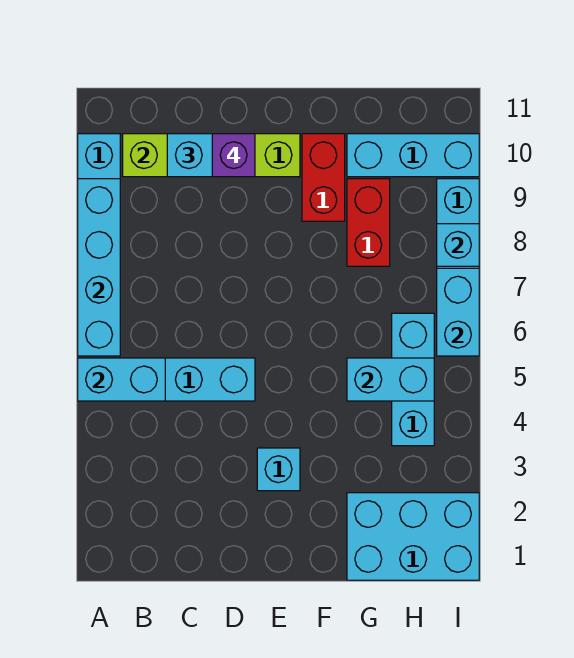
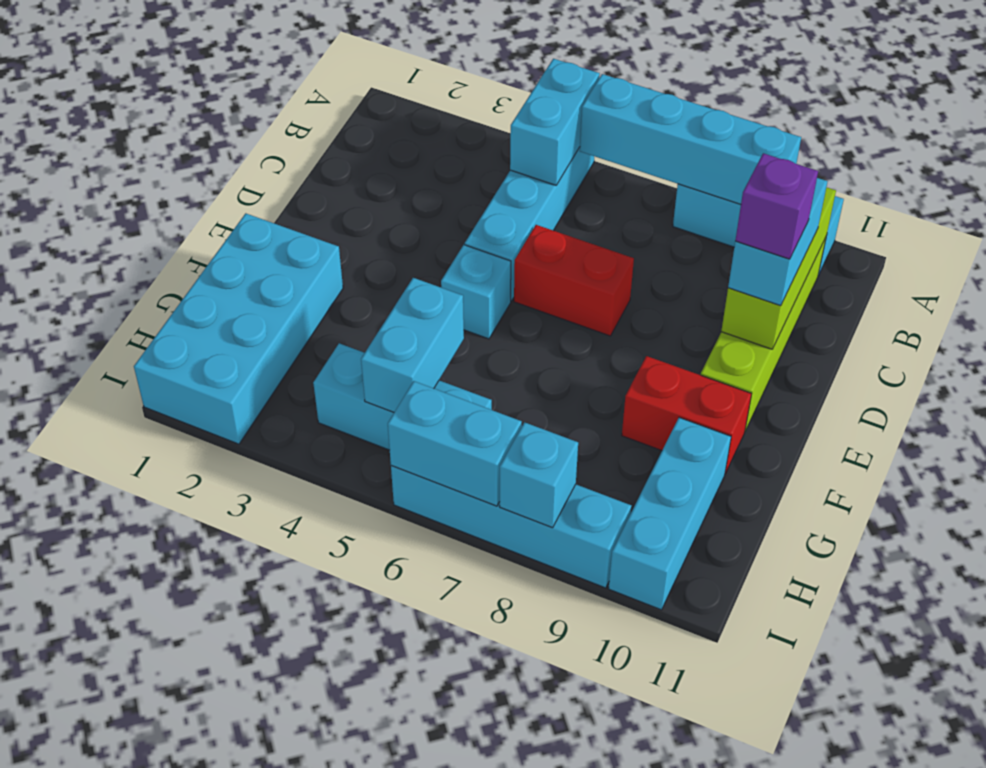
cyan 1x1 brick [257,448,300,491] -> cyan 1x1 brick moved to [441,245,511,339]
cyan 2x3 brick [347,493,479,580] -> cyan 2x4 brick [134,213,343,444]
red 1x2 brick [347,179,390,266] -> red 1x2 brick moved to [514,225,634,336]

